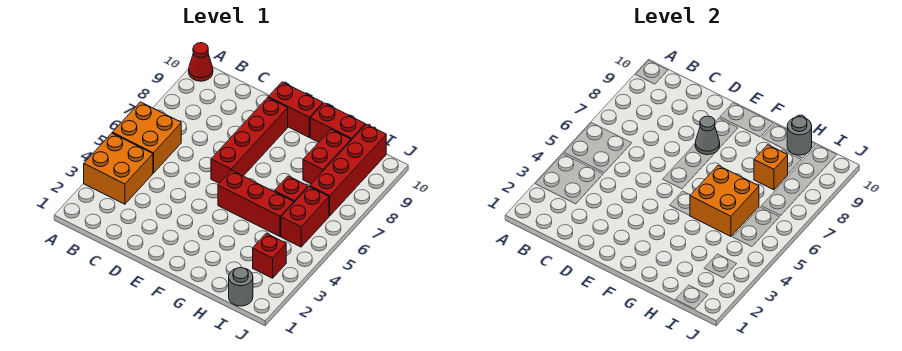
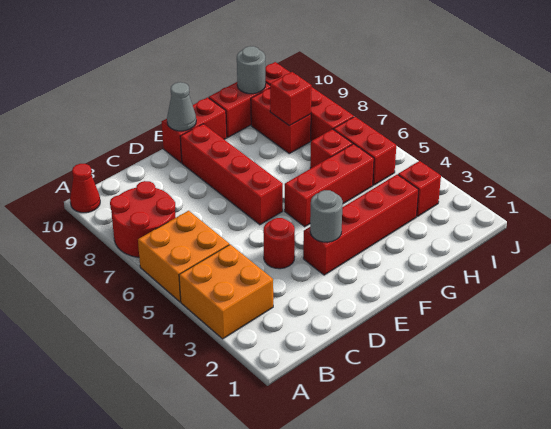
none -> red 2x2 round brick [110,181,176,257]
none -> red 1x1 round brick [263,218,295,269]
none -> red 1x4 brick [303,175,418,275]
grey 1x1 cone [695,116,720,155] -> grey 1x1 cone moved to [167,82,196,131]
orange 2x2 brick [690,166,759,236] -> none
orange 1x1 brick [754,145,788,190] -> red 1x1 brick [270,72,312,126]
grey 1x1 round brick [229,268,253,306] -> grey 1x1 round brick moved to [310,190,343,242]

